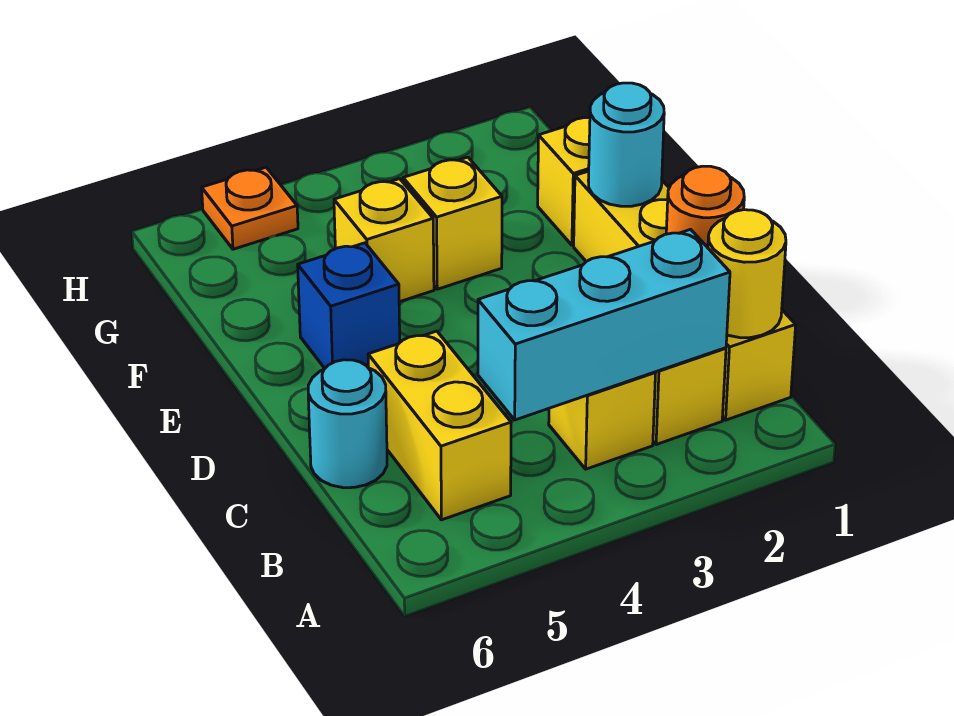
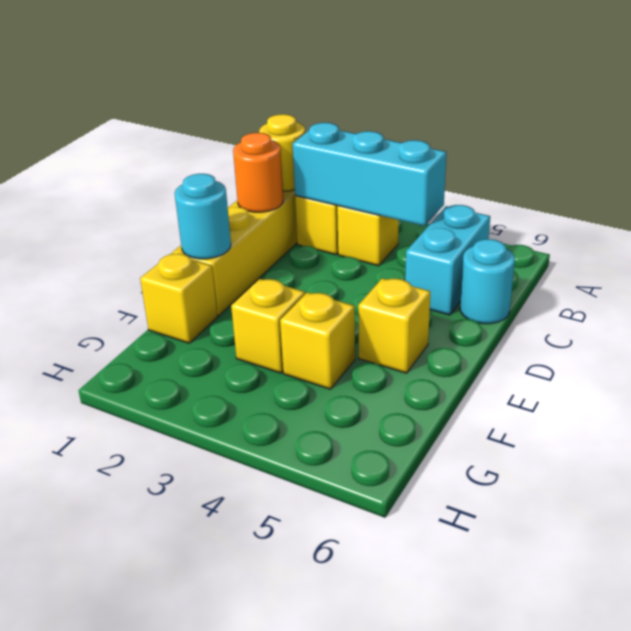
yellow 1x2 brick [368,331,511,520] -> cyan 1x2 brick [405,205,490,315]
blue 1x1 brick [298,243,400,368] -> yellow 1x1 brick [358,278,430,373]
orange 1x1 plate [202,167,298,249] -> none

